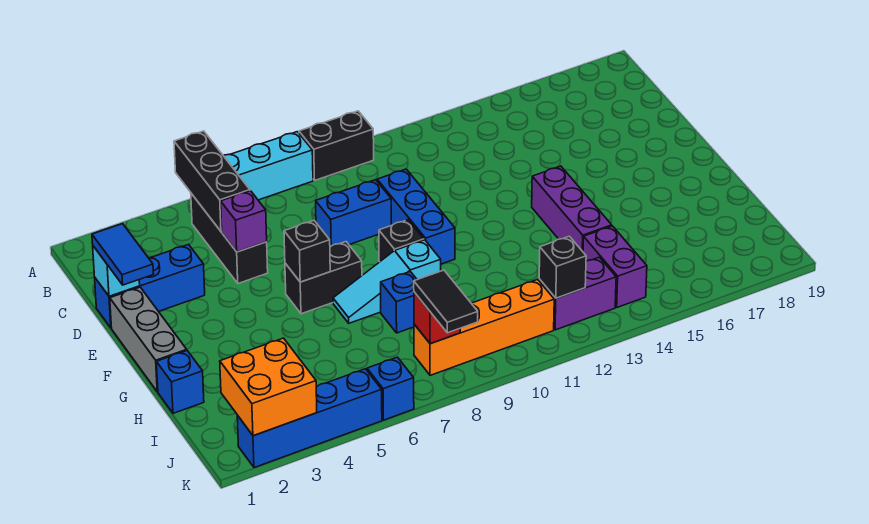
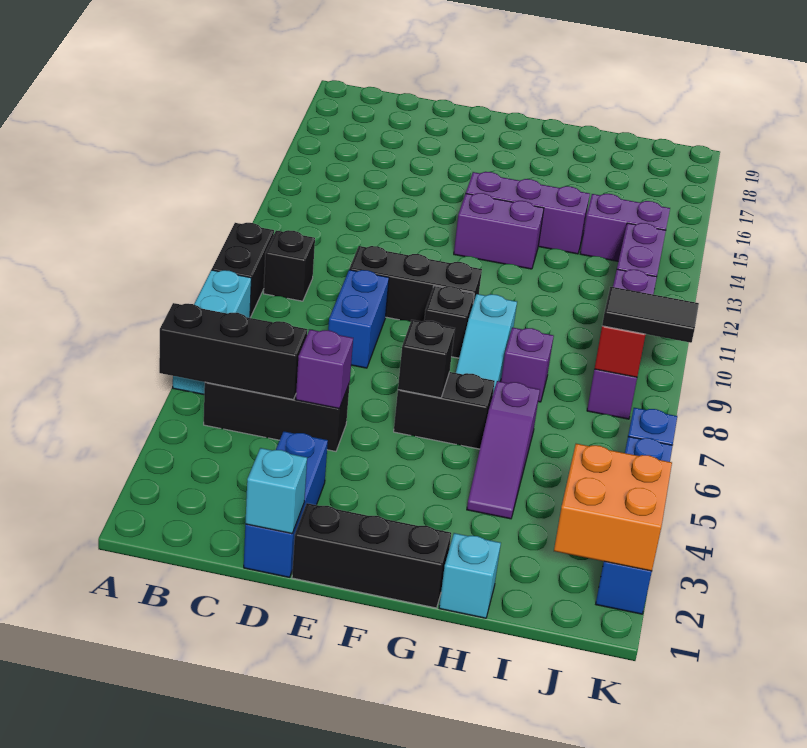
blue 1x2 tile [92,224,153,285] -> none
blue 1x3 brick [377,169,455,264] -> black 1x3 brick [349,246,482,322]
grey 1x3 brick [110,287,187,392] -> black 1x3 brick [292,503,451,608]
black 1x2 brick [285,242,362,314] -> black 1x2 brick turned to [394,372,495,449]
none -> purple 1x2 brick [454,193,544,269]
blue 1x1 brick [156,351,204,413] -> cyan 1x1 brick [439,533,501,618]
none -> purple 1x3 slope [467,381,540,519]
blue 1x1 brick [381,272,417,333] -> purple 1x1 brick [501,327,554,402]
orange 1x4 brick [414,279,554,375] -> purple 1x4 brick [587,269,657,419]
black 1x1 brick [539,236,586,298] -> black 1x1 brick moved to [264,230,315,301]

